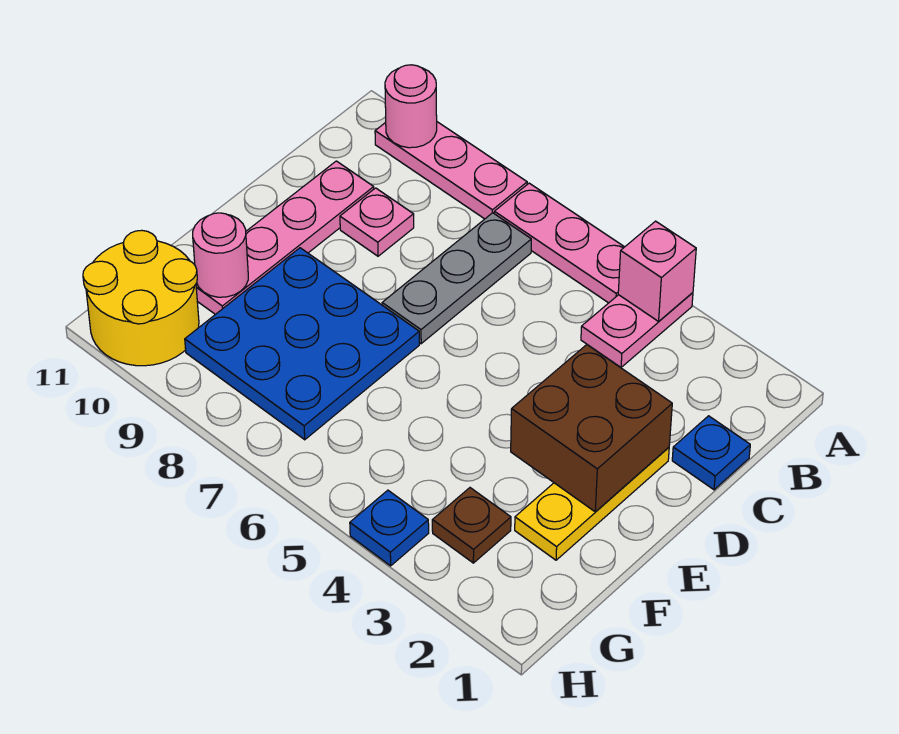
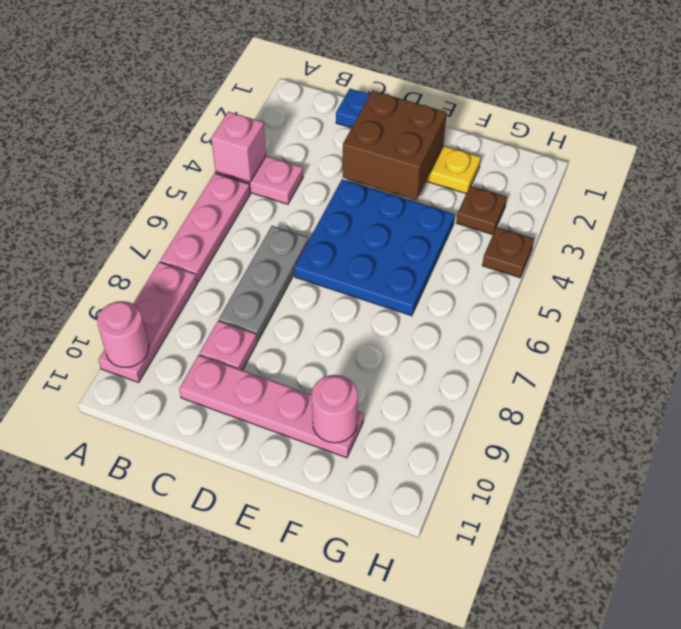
grey 1x3 plate [382,213,531,344] -> grey 1x3 plate turned to [219,226,308,342]
blue 3x3 plate [185,248,419,440] -> blue 3x3 plate moved to [294,179,455,316]
yellow 2x2 round brick [83,230,199,366] -> none
blue 1x1 plate [350,490,429,566] -> brown 1x1 plate [482,227,534,278]

